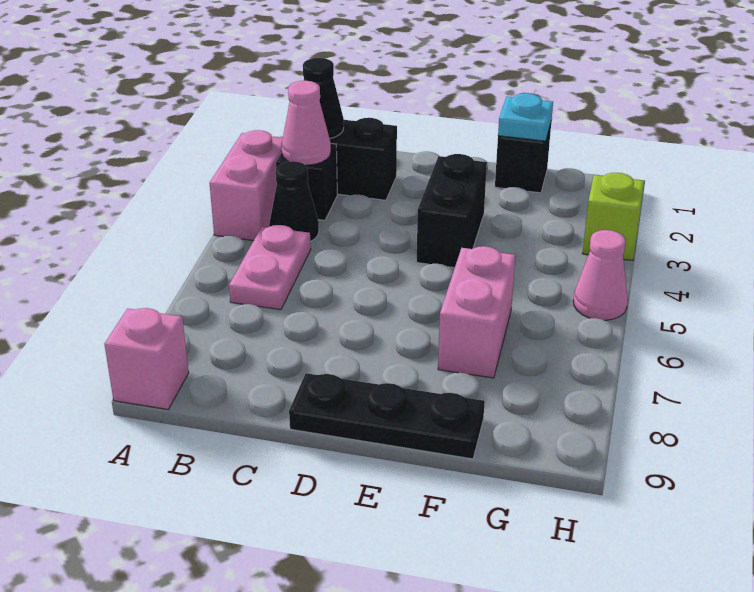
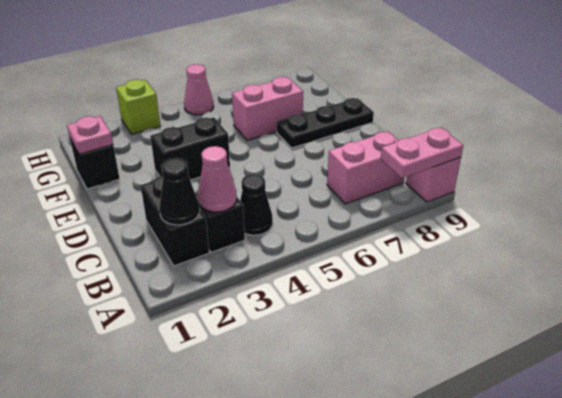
pink 1x2 brick [210,130,283,241] -> pink 1x2 brick moved to [327,132,404,204]
pink 1x2 plate [229,225,311,310] -> pink 1x2 plate moved to [381,128,464,178]
black 1x3 plate [289,373,485,459] -> black 1x3 plate turned to [277,98,374,148]
cyan 1x1 plate [498,93,553,141] -> pink 1x1 plate [67,116,113,154]

